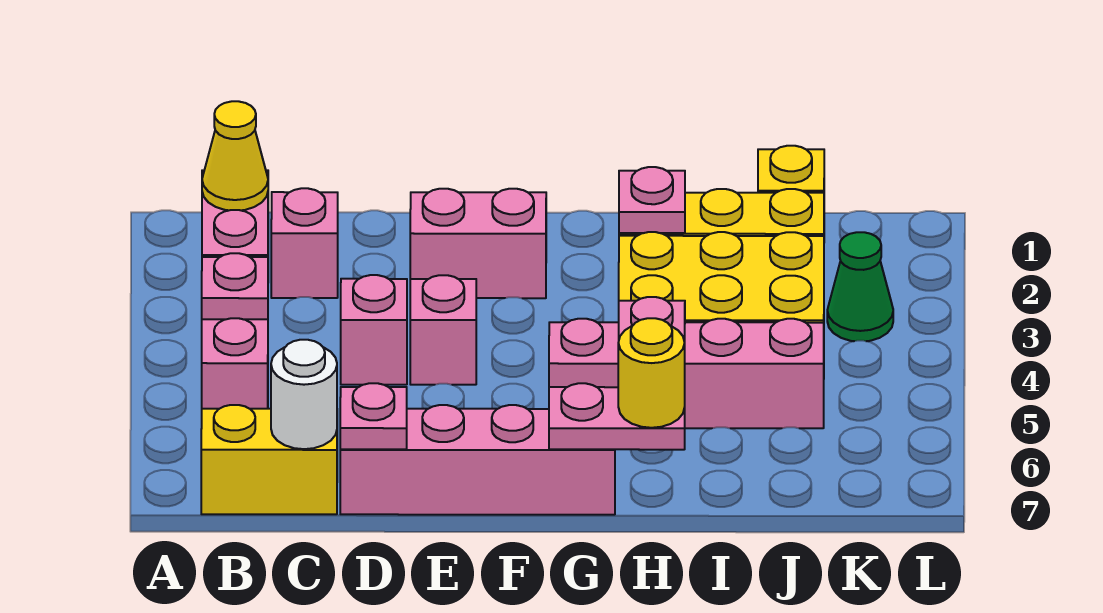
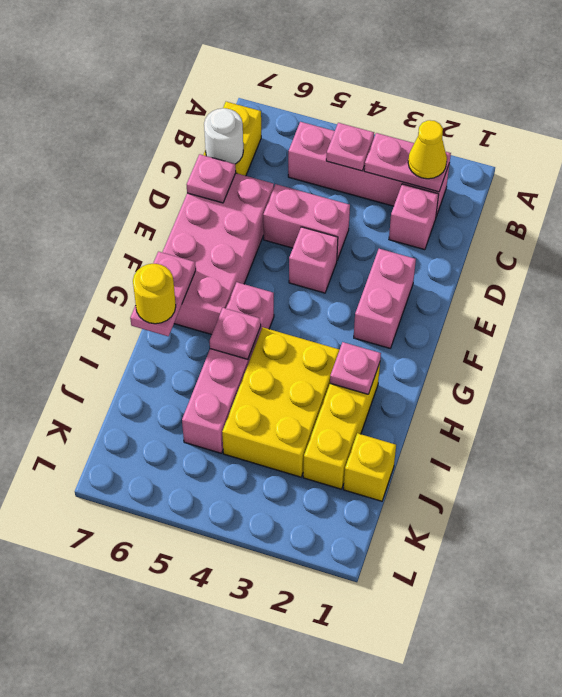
pink 1x1 brick [341,275,407,385] -> pink 1x2 brick [263,184,350,260]
pink 1x4 brick [340,405,615,515] -> pink 2x4 brick [162,173,274,335]
green 1x1 cone [827,232,893,341] -> none

